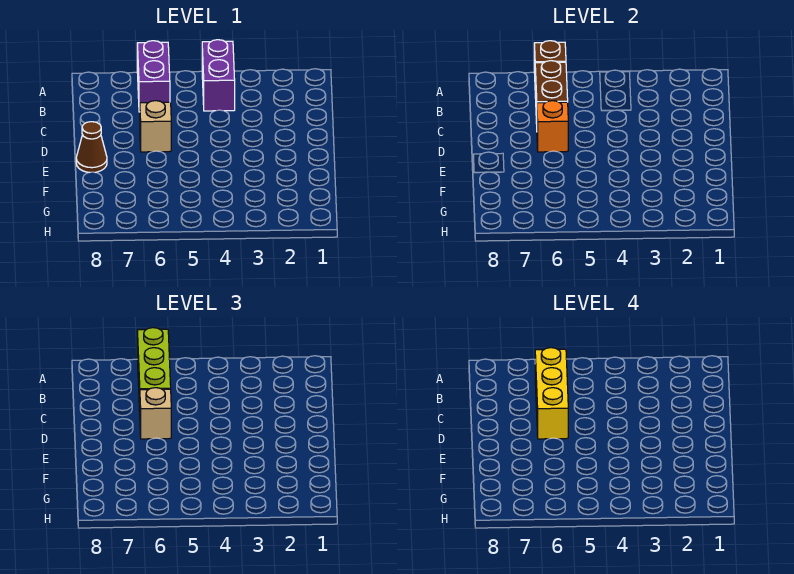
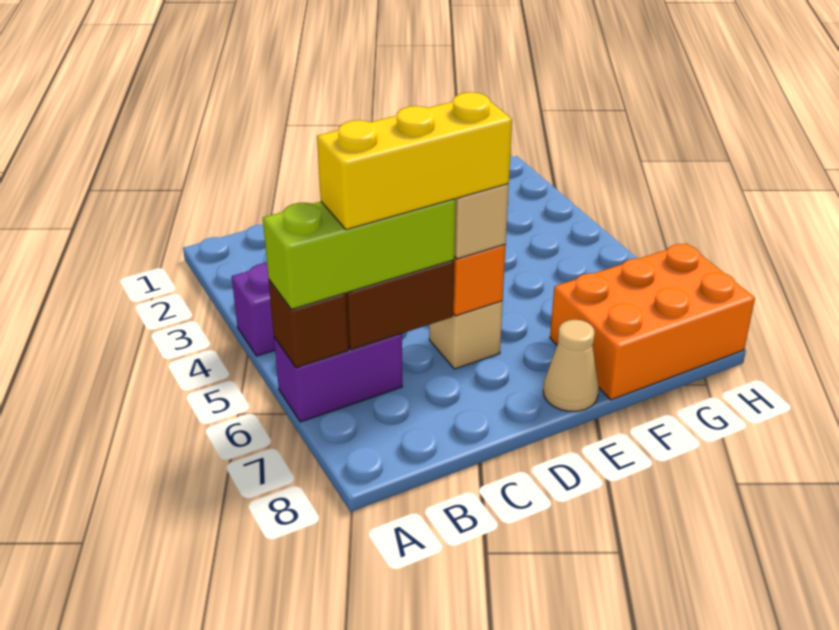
brown 1x1 cone [76,122,107,172] -> tan 1x1 cone [543,320,599,411]
none -> orange 2x3 brick [550,243,755,400]

